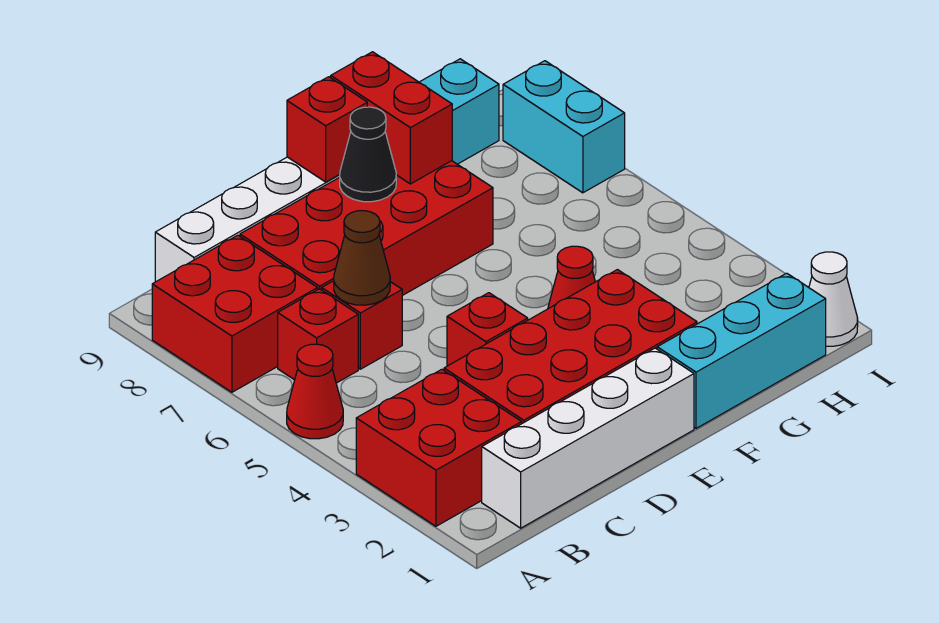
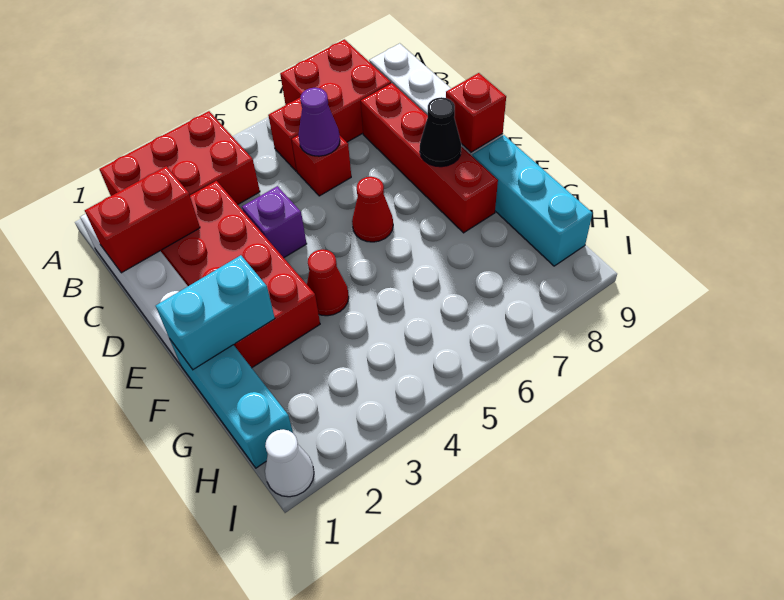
red 2x2 brick [356,369,522,526] -> red 2x3 brick [100,111,260,205]
red 1x1 cone [287,344,343,439] -> red 1x1 cone moved to [352,177,393,242]
brown 1x1 cone [334,211,390,305] -> purple 1x1 cone [298,88,340,156]
red 2x4 brick [240,161,493,296] -> red 1x4 brick [361,83,498,233]
red 1x1 brick [447,293,528,366] -> purple 1x1 brick [242,186,307,258]
red 1x2 brick [331,52,452,184] -> red 1x2 brick moved to [85,166,200,273]
cyan 1x2 brick [503,61,625,193] -> cyan 1x2 brick moved to [156,255,275,369]

